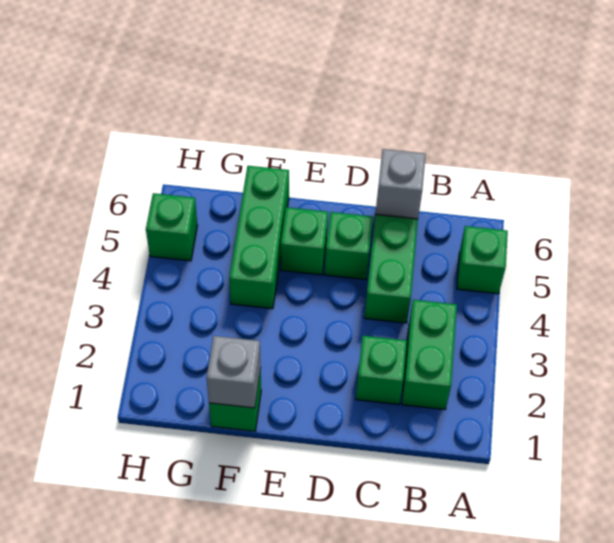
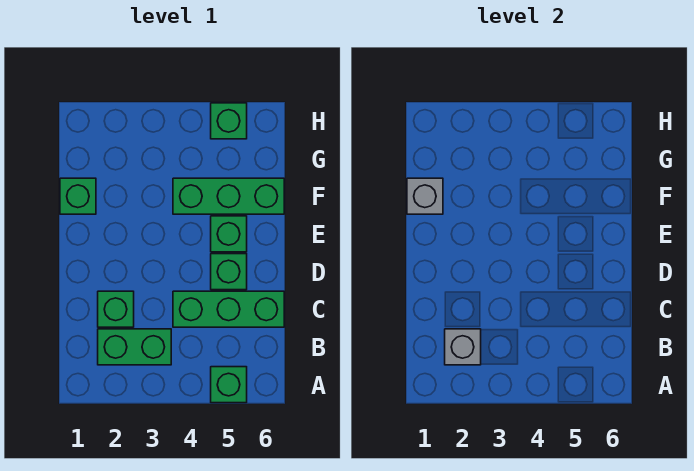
grey 1x1 brick [375,149,426,219] -> grey 1x1 brick moved to [445,329,481,365]

